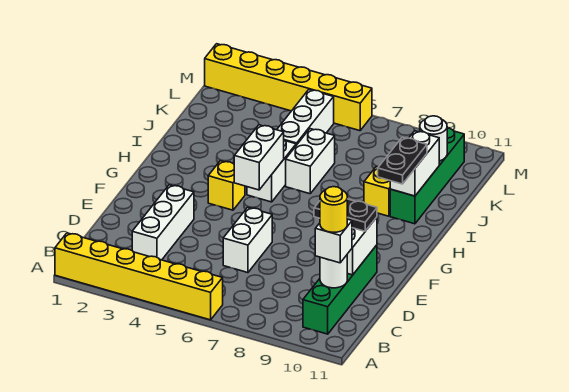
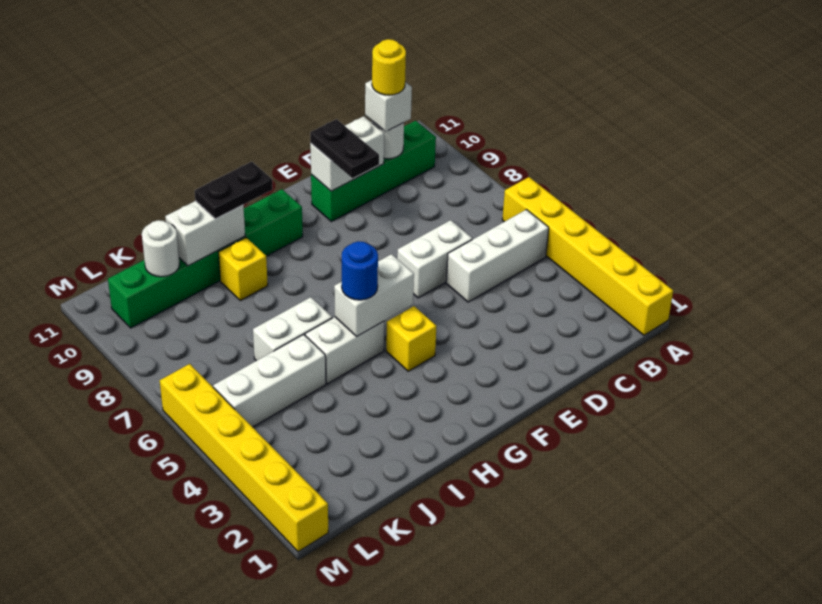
white 1x3 brick [132,185,194,260] -> white 1x3 brick moved to [446,210,549,302]
none -> blue 1x1 round brick [342,241,378,300]
green 1x4 brick [390,128,464,224] -> green 1x6 brick [108,189,303,328]

